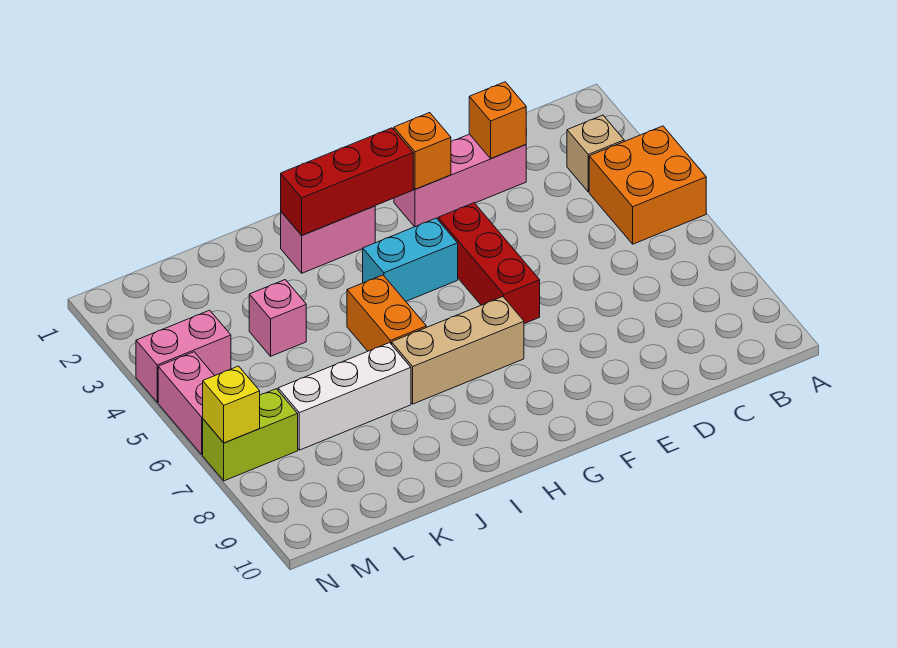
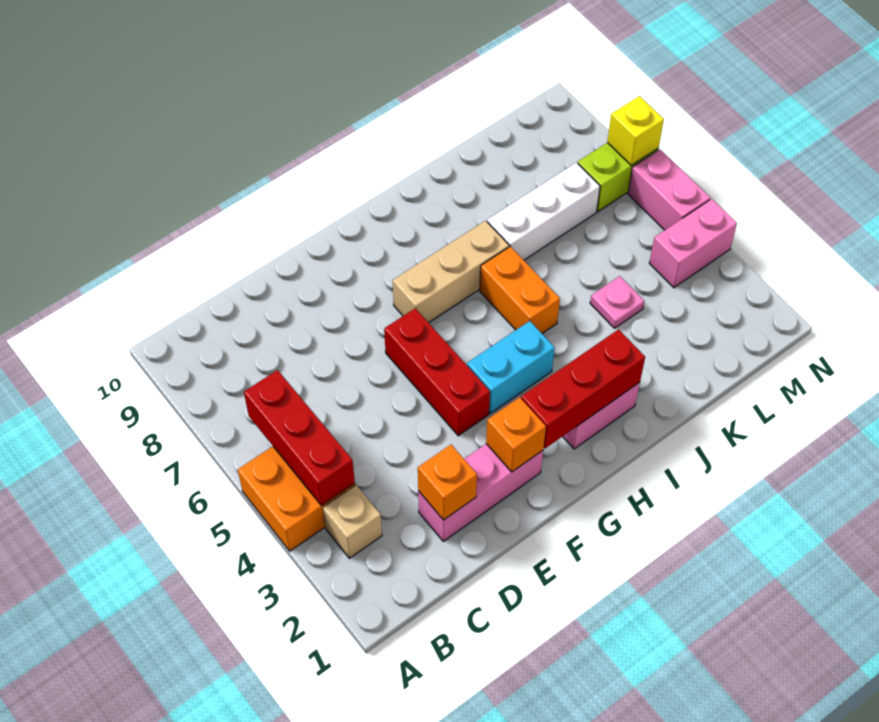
none -> red 1x3 brick [244,370,355,505]
pink 1x1 brick [249,280,306,356] -> pink 1x1 plate [590,276,644,328]

